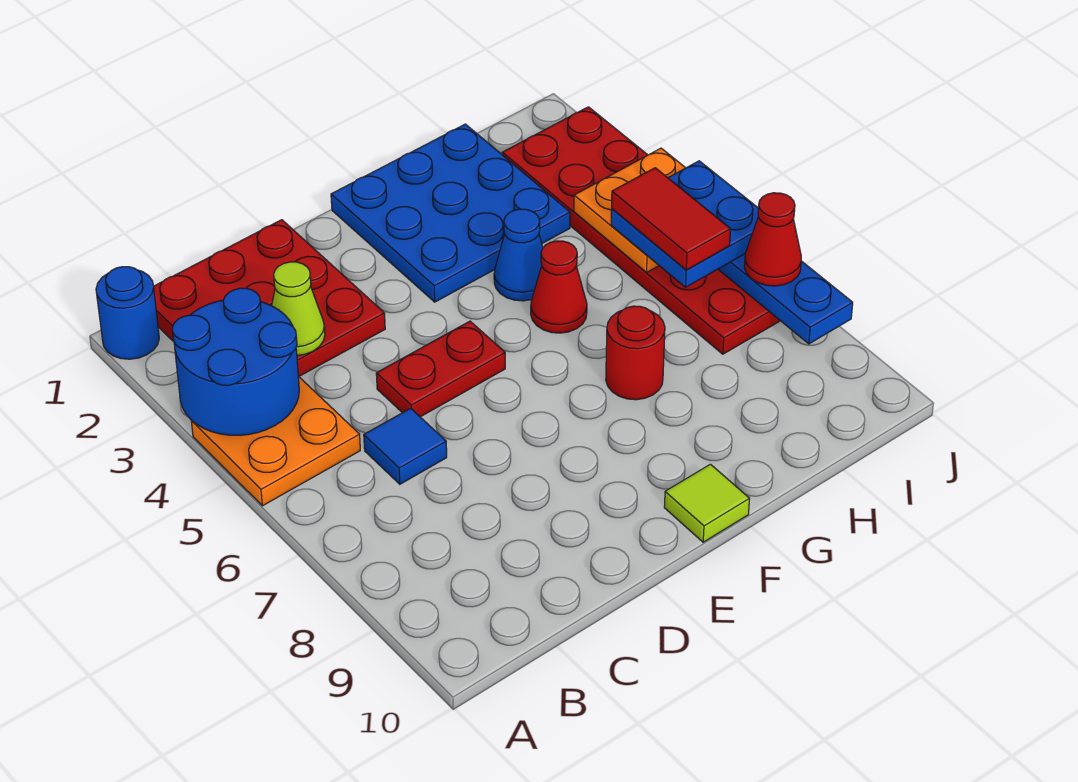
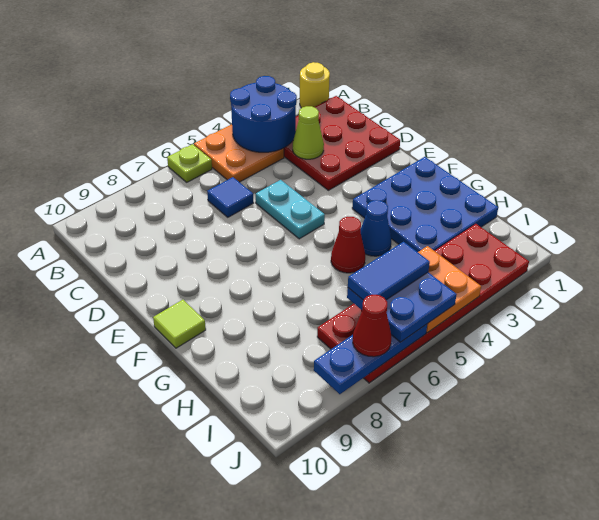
blue 1x1 round brick [96,267,159,359] -> yellow 1x1 round brick [300,62,330,108]
none -> lime 1x1 plate [167,144,212,182]
red 1x2 plate [376,321,505,417] -> cyan 1x2 plate [256,180,325,239]
red 1x1 round brick [606,306,665,400] -> none
red 1x2 tile [612,168,730,270] -> blue 1x2 tile [348,242,430,300]

